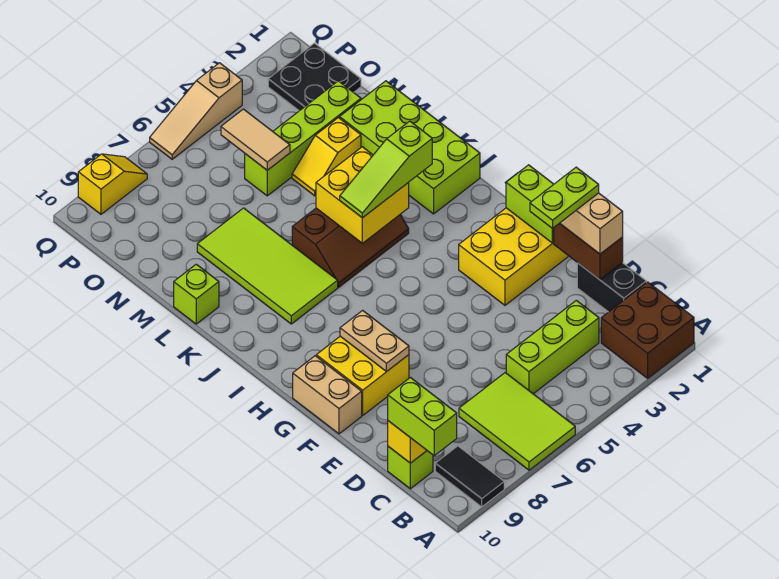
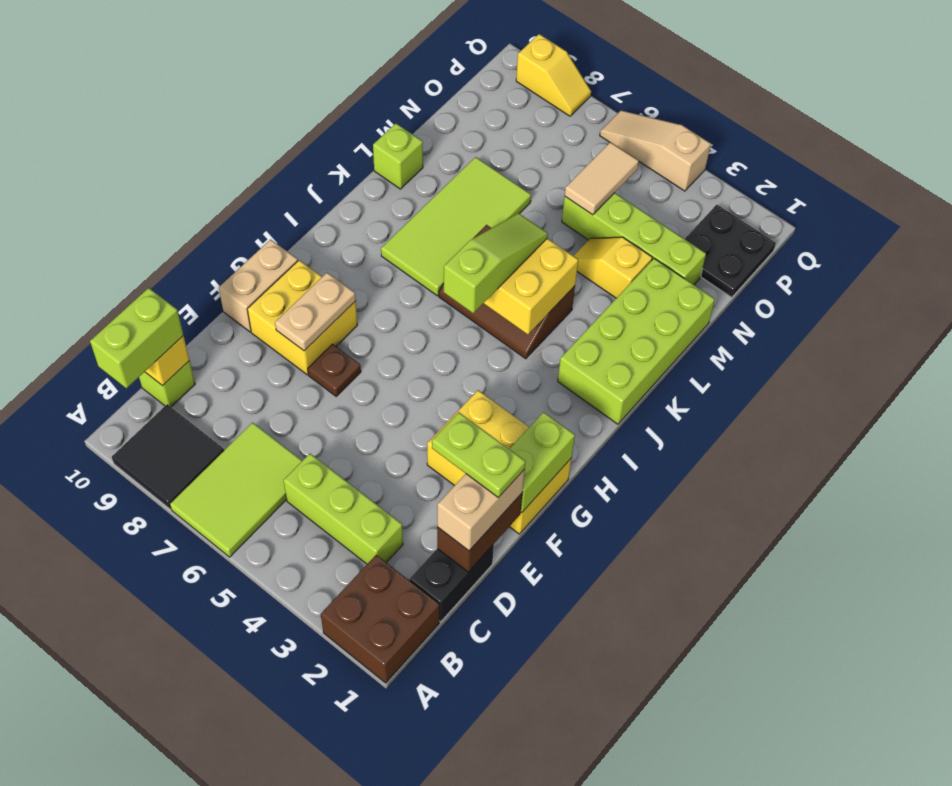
black 1x2 tile [435,446,504,507] -> black 2x2 tile [112,404,224,509]
none -> brown 1x1 plate [308,344,361,396]
lime 1x3 slope [340,121,432,218] -> lime 1x3 slope turned to [444,213,548,313]

